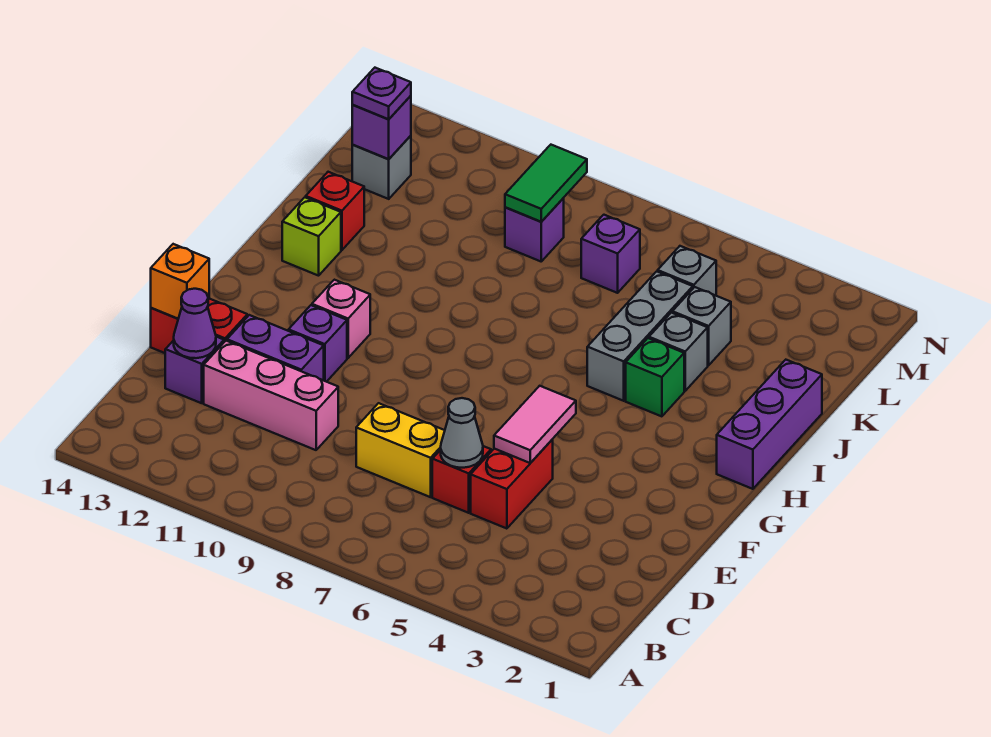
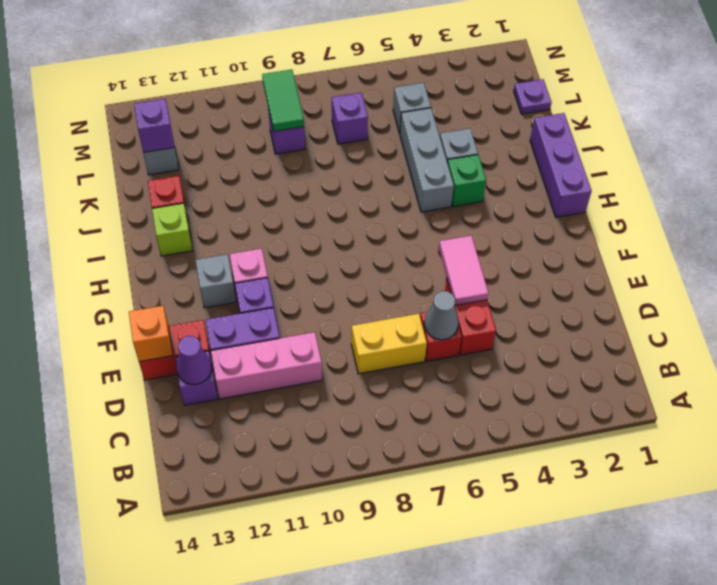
grey 1x1 brick [672,287,731,365] -> grey 1x1 brick moved to [195,254,236,308]
purple 1x1 plate [352,68,411,119] -> purple 1x1 plate moved to [514,79,551,114]

